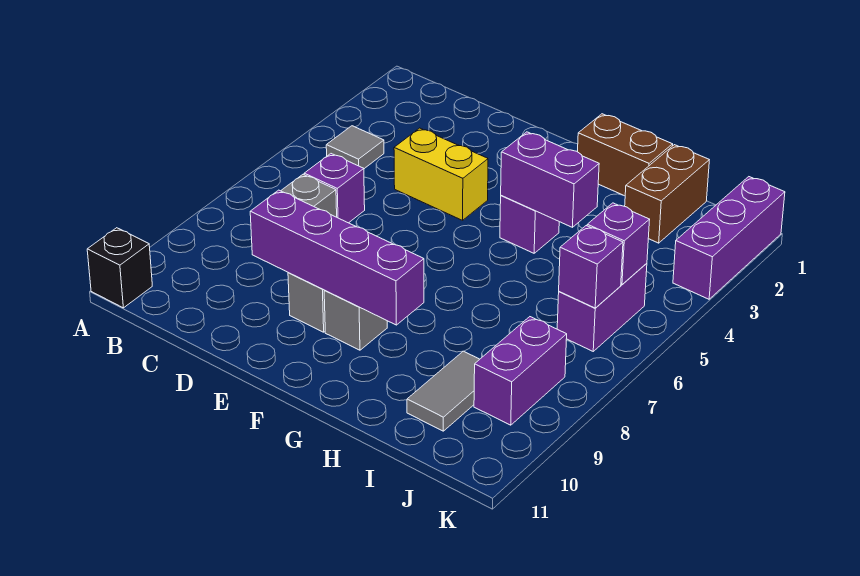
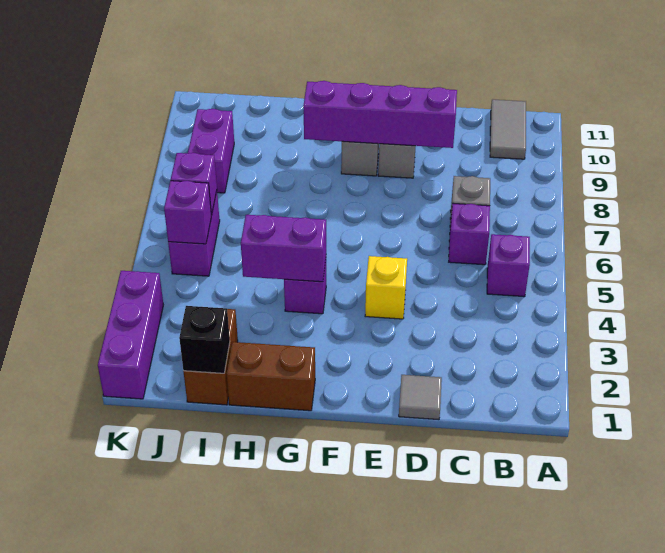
black 1x1 brick [87,228,152,308] -> black 1x1 brick moved to [179,306,230,373]
grey 1x1 tile [326,126,384,169] -> grey 1x1 tile moved to [399,375,442,420]
none -> purple 1x1 brick [487,234,530,297]
yellow 1x2 brick [394,128,488,220] -> yellow 1x1 brick [365,256,407,319]
grey 1x2 tile [407,351,480,431] -> grey 1x2 tile moved to [490,99,526,159]

